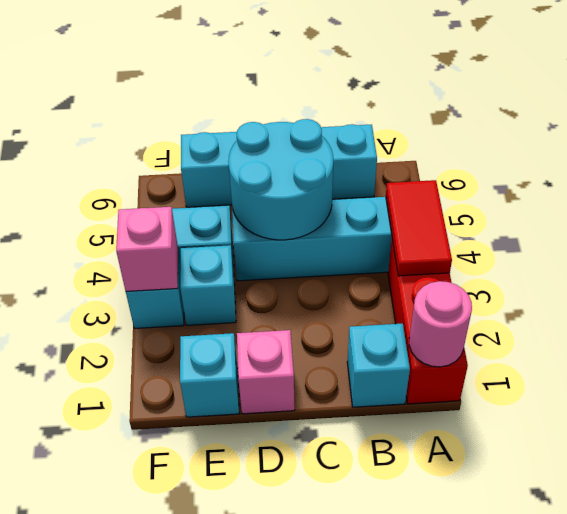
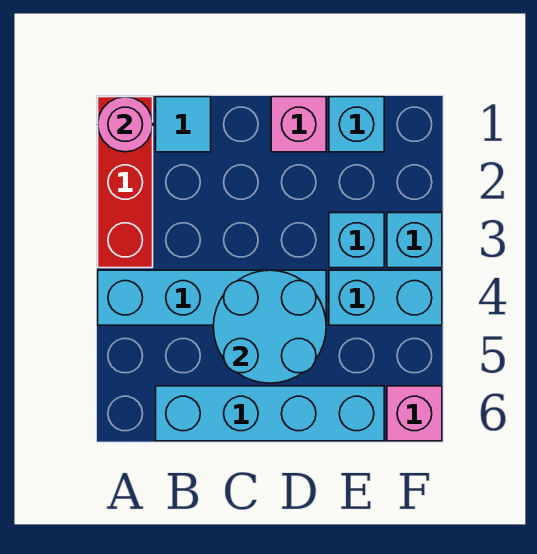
red 1x2 tile [386,180,452,276] -> none
cyan 1x1 brick [347,323,410,407] -> cyan 1x1 tile [156,97,211,152]
pink 1x1 brick [116,207,178,291] -> pink 1x1 brick moved to [387,386,442,441]

